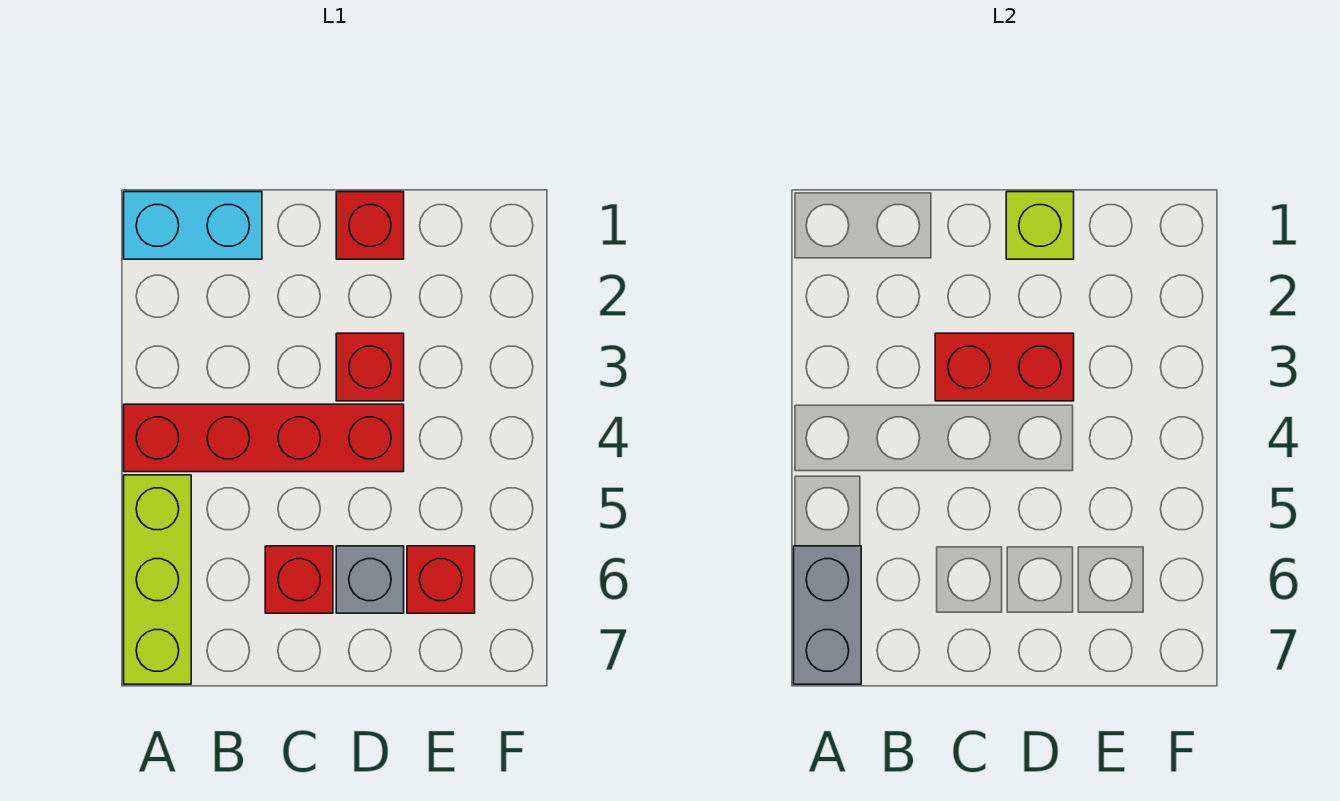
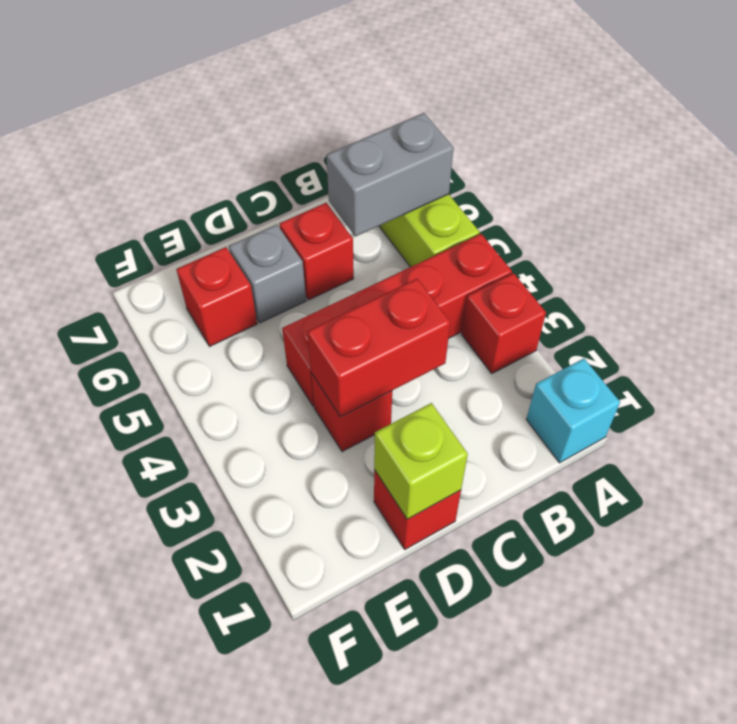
cyan 1x2 brick [124,192,262,259] -> cyan 1x1 brick [526,358,620,463]
none -> red 1x1 brick [462,273,546,373]
grey 1x2 brick [794,546,861,684] -> grey 1x2 brick turned to [326,113,454,237]

